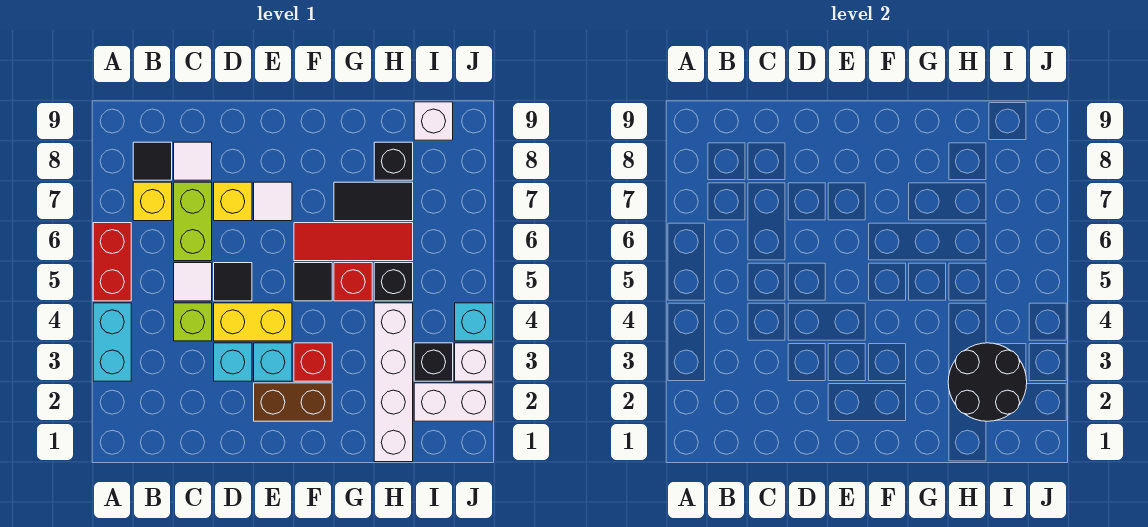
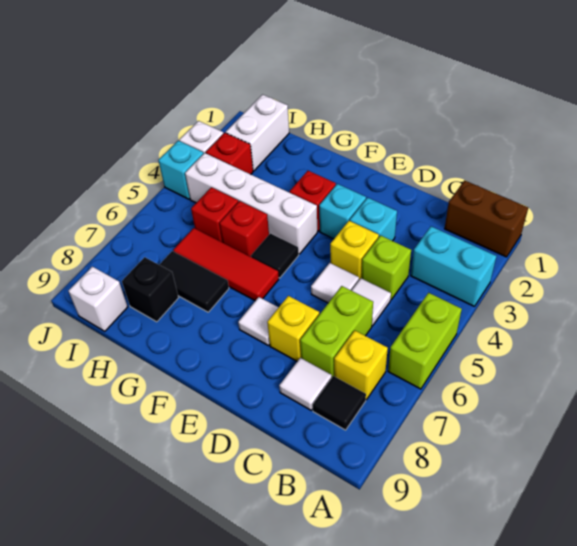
cyan 1x2 brick [93,303,131,381] -> cyan 1x2 brick turned to [411,226,496,306]
red 1x2 brick [93,223,131,301] -> lime 1x2 brick [388,293,462,389]
yellow 1x2 brick [214,303,292,341] -> yellow 1x1 brick [330,221,379,280]
black 1x1 tile [214,263,252,301] -> white 1x1 tile [311,263,359,303]
brown 1x2 brick [254,383,332,421] -> brown 1x2 brick moved to [445,180,528,257]
white 1x4 brick [374,303,413,462] -> white 1x4 brick turned to [185,153,317,254]
black 2x2 round brick [948,343,1027,421] -> none
black 1x1 brick [374,263,413,301] -> red 1x1 brick [191,187,238,242]
white 1x2 brick [414,383,493,421] -> white 1x2 brick turned to [226,95,289,171]
black 1x1 brick [414,343,453,381] -> red 1x1 brick [206,133,253,174]

